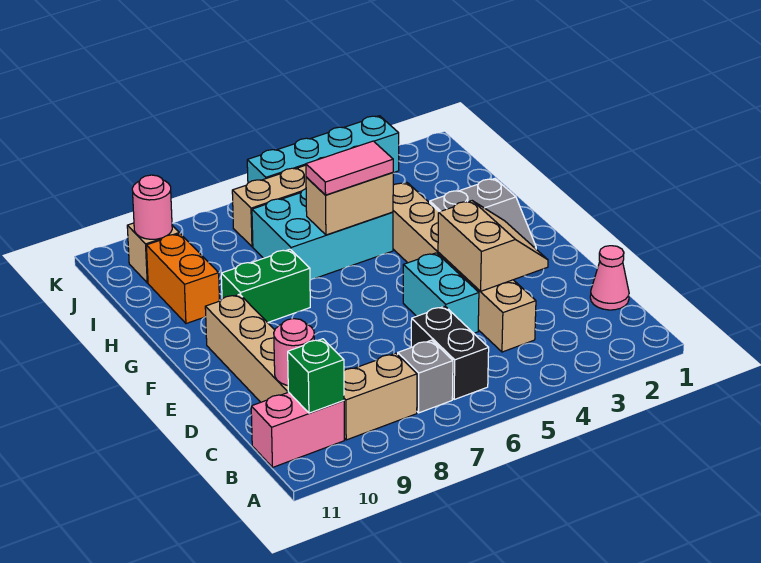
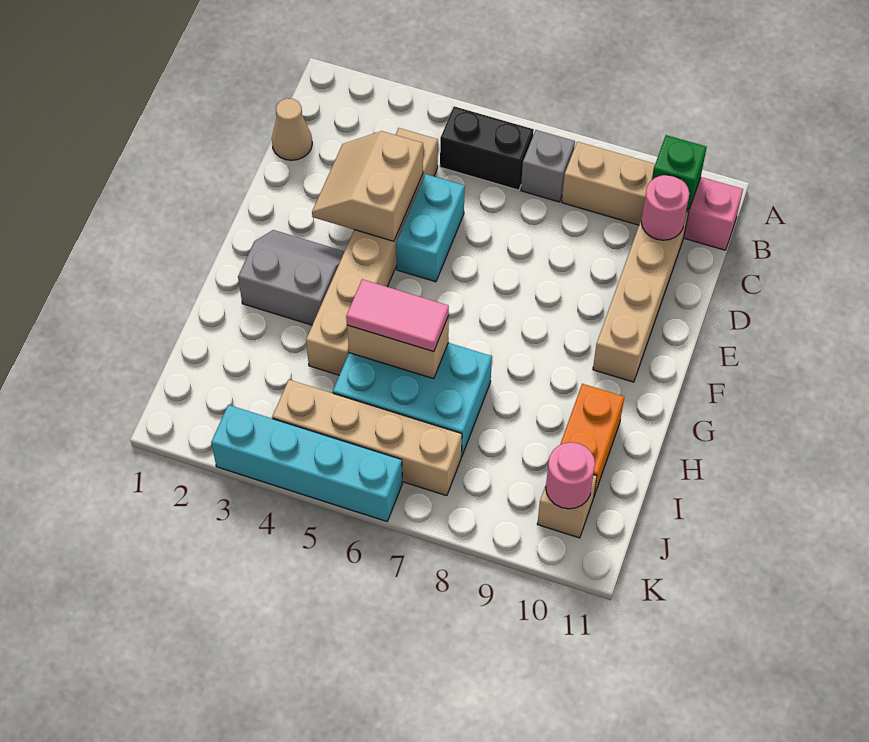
black 1x2 brick [411,306,489,400] -> black 1x2 brick turned to [440,106,534,190]
pink 1x1 cone [590,246,629,310] -> tan 1x1 cone [272,98,312,160]
green 1x2 brick [221,249,310,323] -> none

